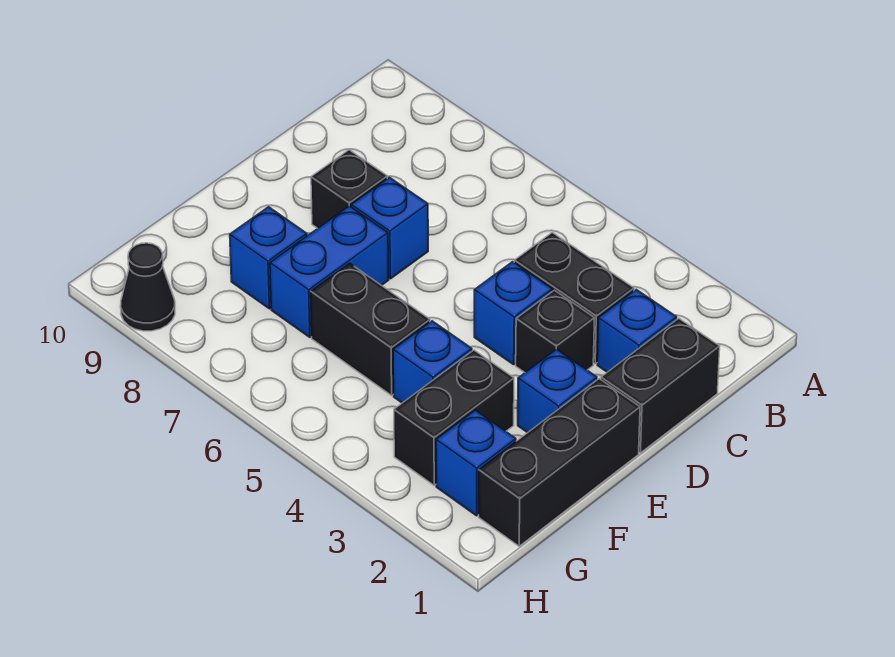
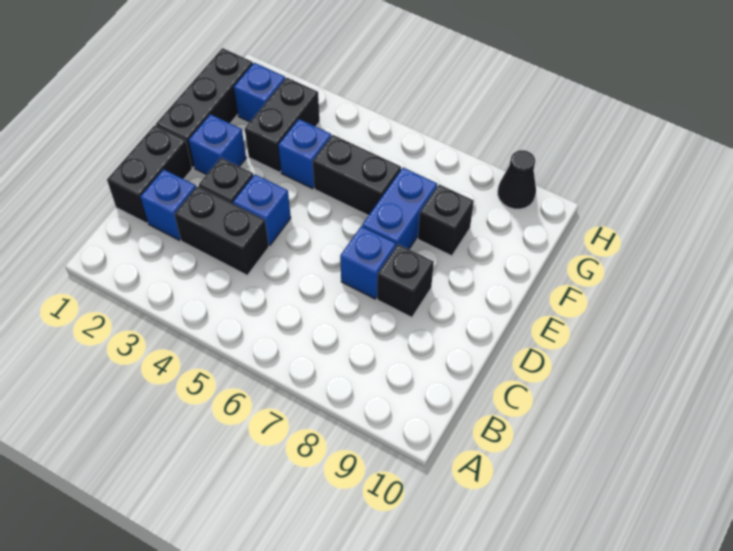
blue 1x1 brick [230,207,307,309] -> black 1x1 brick [418,184,474,256]

